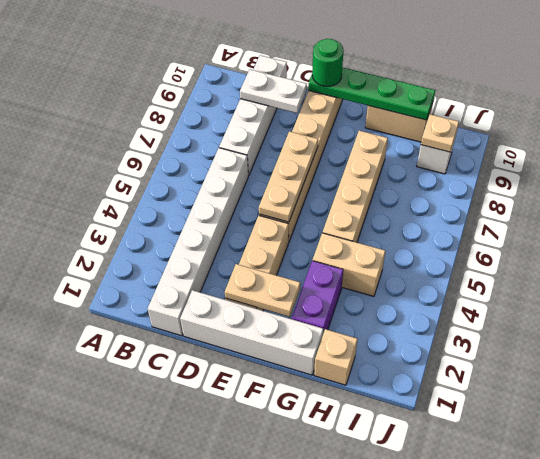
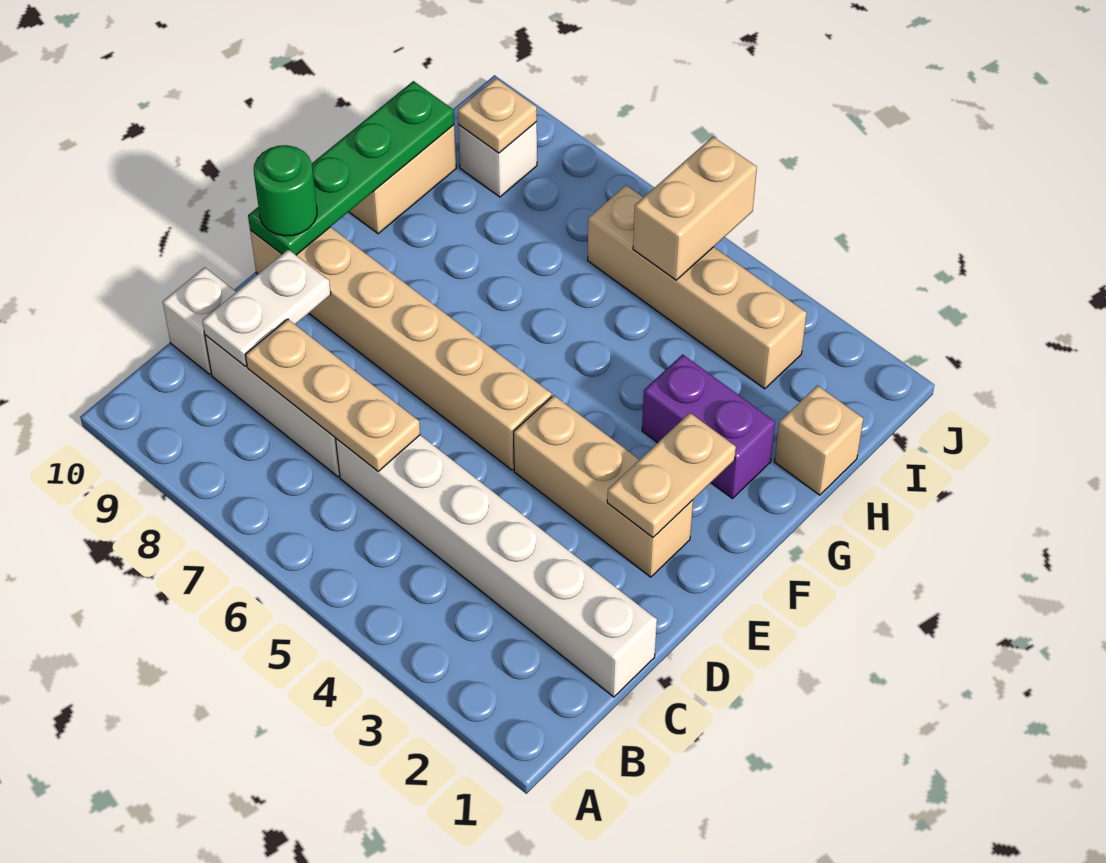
white 1x4 brick [180,290,323,375] -> none
tan 1x3 plate [259,131,318,222] -> tan 1x3 plate moved to [246,319,420,471]
tan 1x2 brick [313,233,385,296] -> tan 1x2 brick moved to [633,137,757,280]
tan 1x4 brick [323,131,388,242] -> tan 1x4 brick moved to [588,185,807,389]

